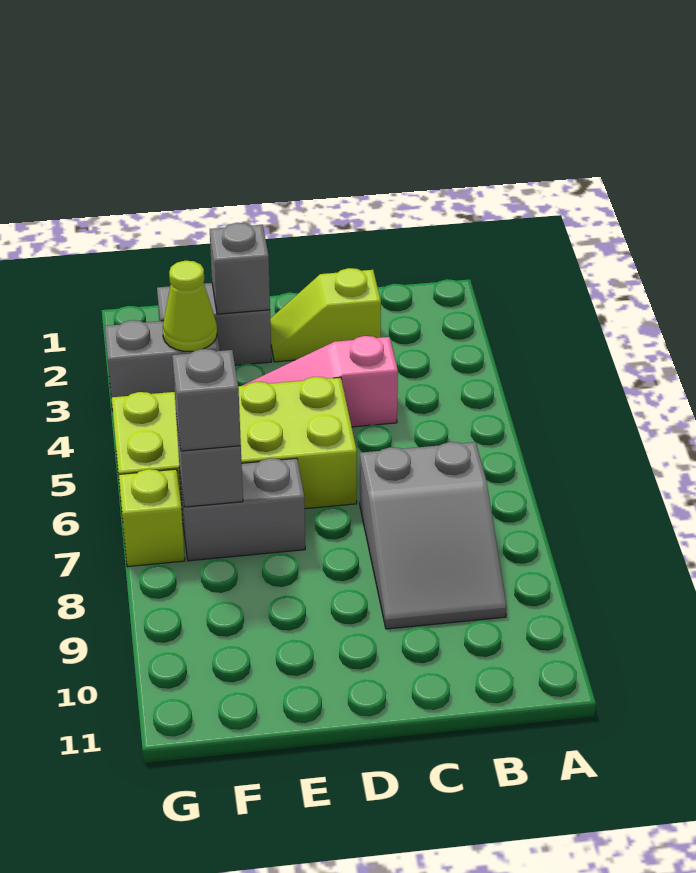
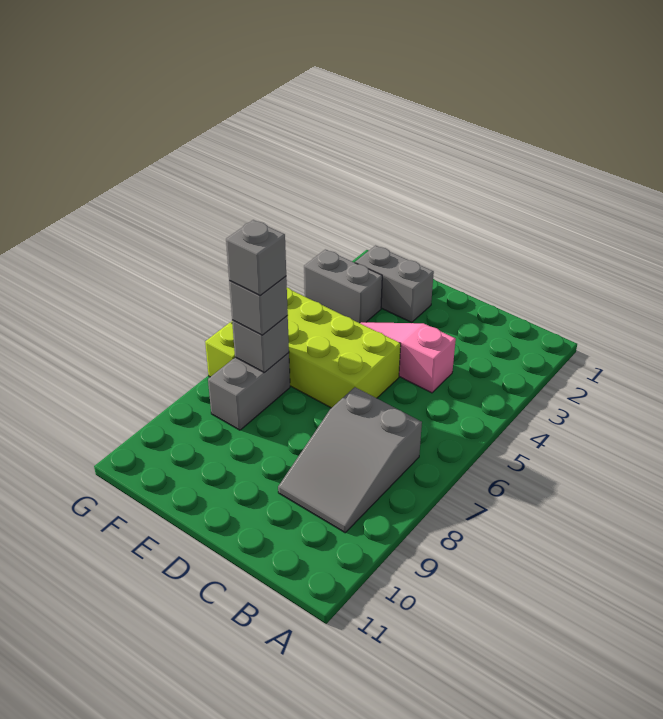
lime 1x2 slope [270,268,381,362] -> none
grey 1x1 brick [210,223,270,314] -> grey 1x1 brick moved to [226,220,286,296]
grey 1x2 brick [180,458,305,561] -> grey 1x2 brick turned to [208,353,290,430]
lime 1x1 cone [163,261,217,351] -> none

